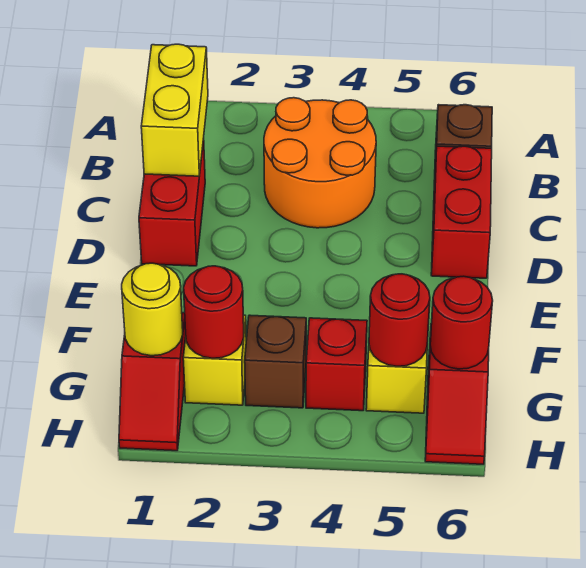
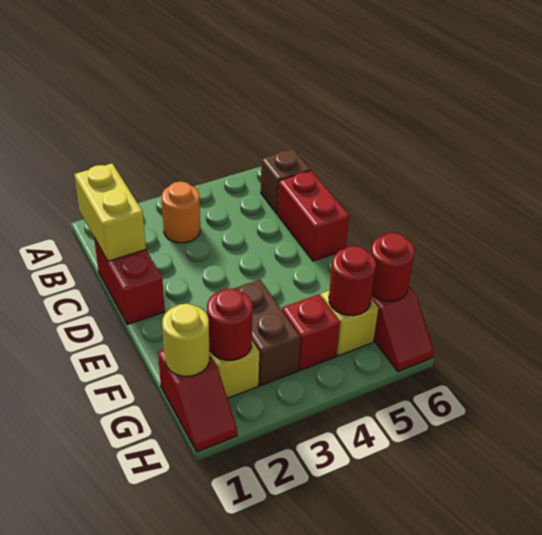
orange 2x2 round brick [264,98,376,228] -> orange 1x1 round brick [162,181,200,243]
brown 1x1 brick [245,315,306,408] -> brown 1x2 brick [234,280,300,386]

